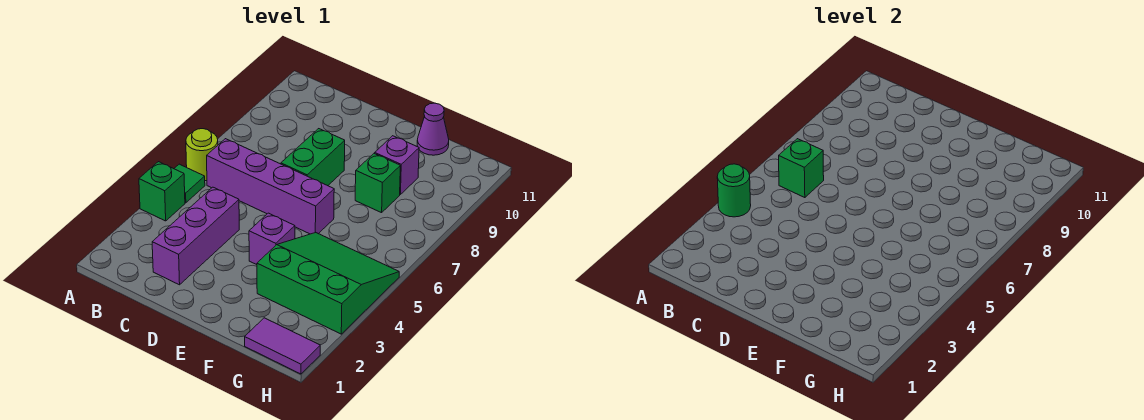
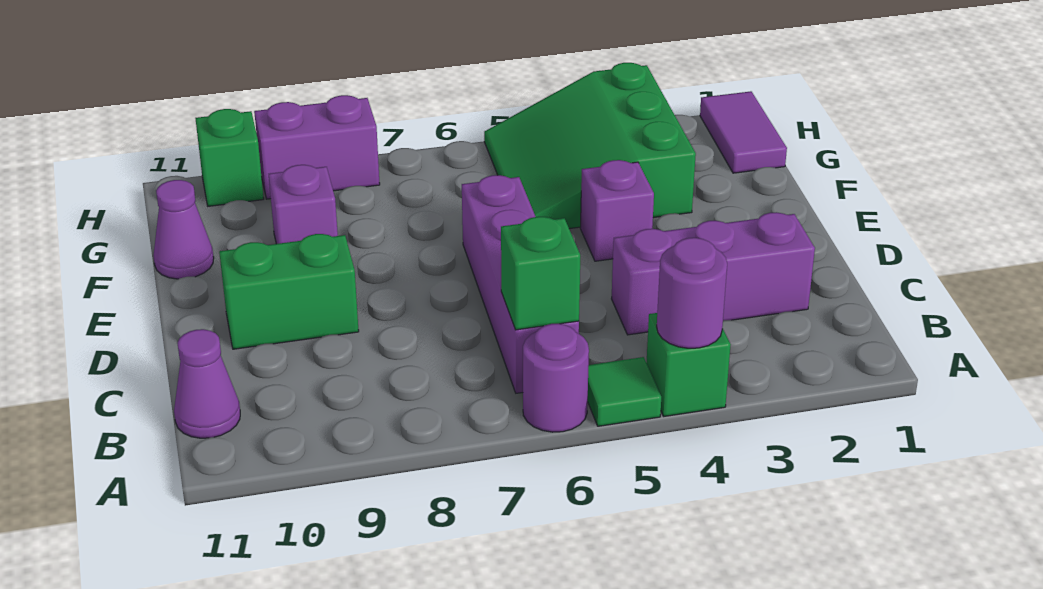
green 1x1 round brick [717,164,751,217] -> purple 1x1 round brick [657,238,727,348]
lime 1x1 round brick [186,129,218,181] -> purple 1x1 round brick [523,324,589,432]
none -> purple 1x1 cone [174,329,240,438]
green 1x2 brick [281,129,345,186] -> green 1x2 brick moved to [219,234,359,349]
green 1x1 brick [355,153,400,213] -> green 1x1 brick moved to [195,109,264,206]
none -> purple 1x2 brick [254,95,380,199]

